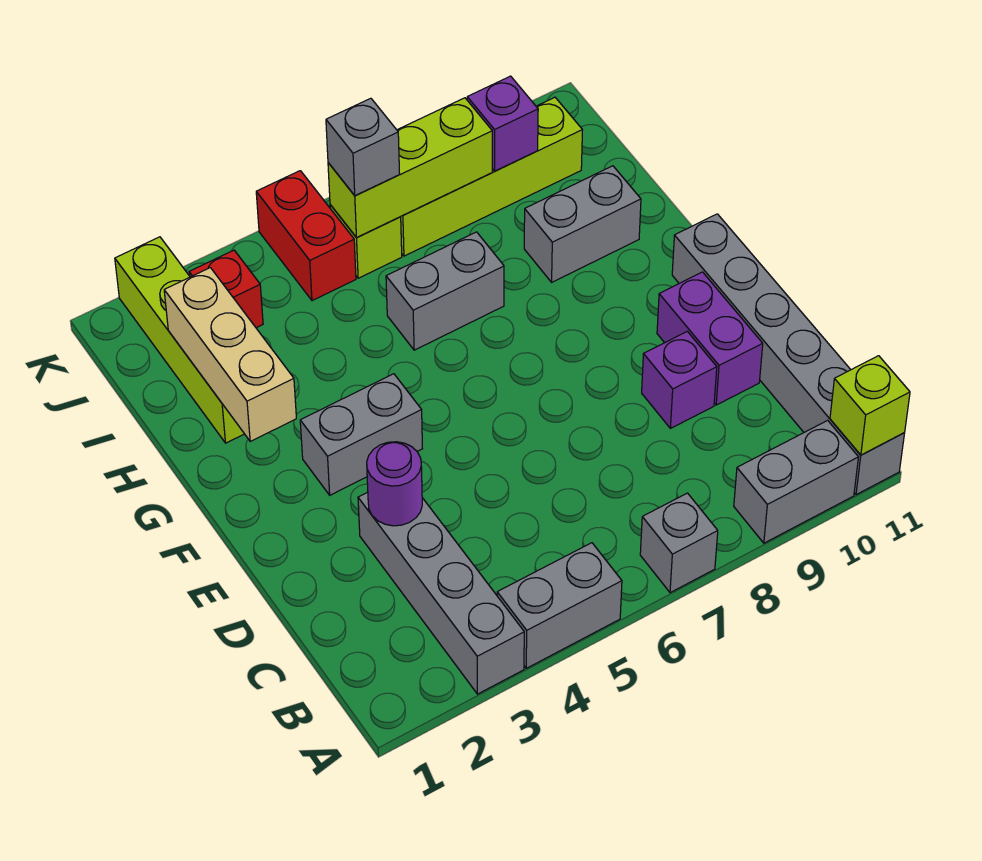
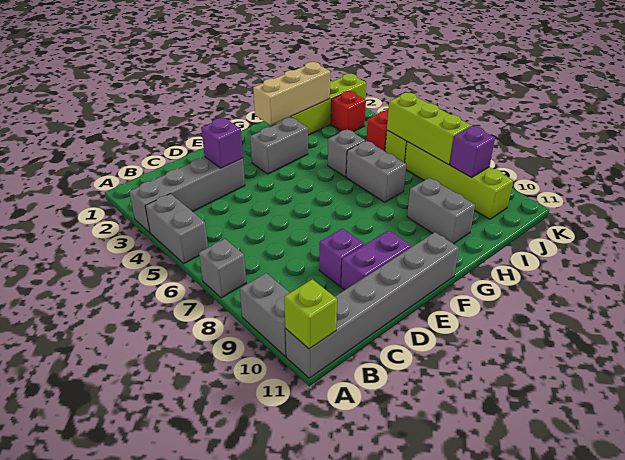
purple 1x1 round brick [367,442,422,526] -> purple 1x1 brick [201,118,243,168]
grey 1x2 brick [300,374,423,495] -> grey 1x2 brick turned to [250,117,308,174]
grey 1x1 brick [326,98,400,196] -> grey 1x1 brick moved to [328,129,365,177]

